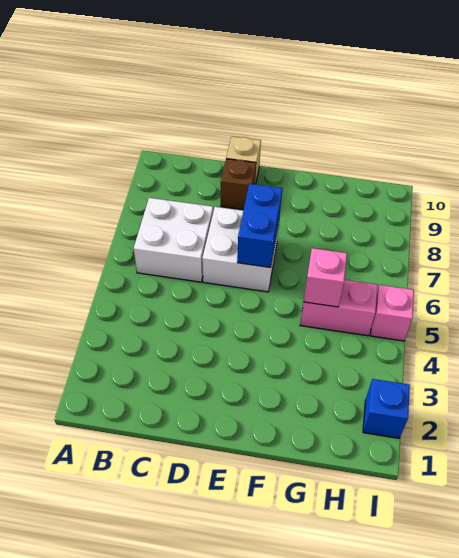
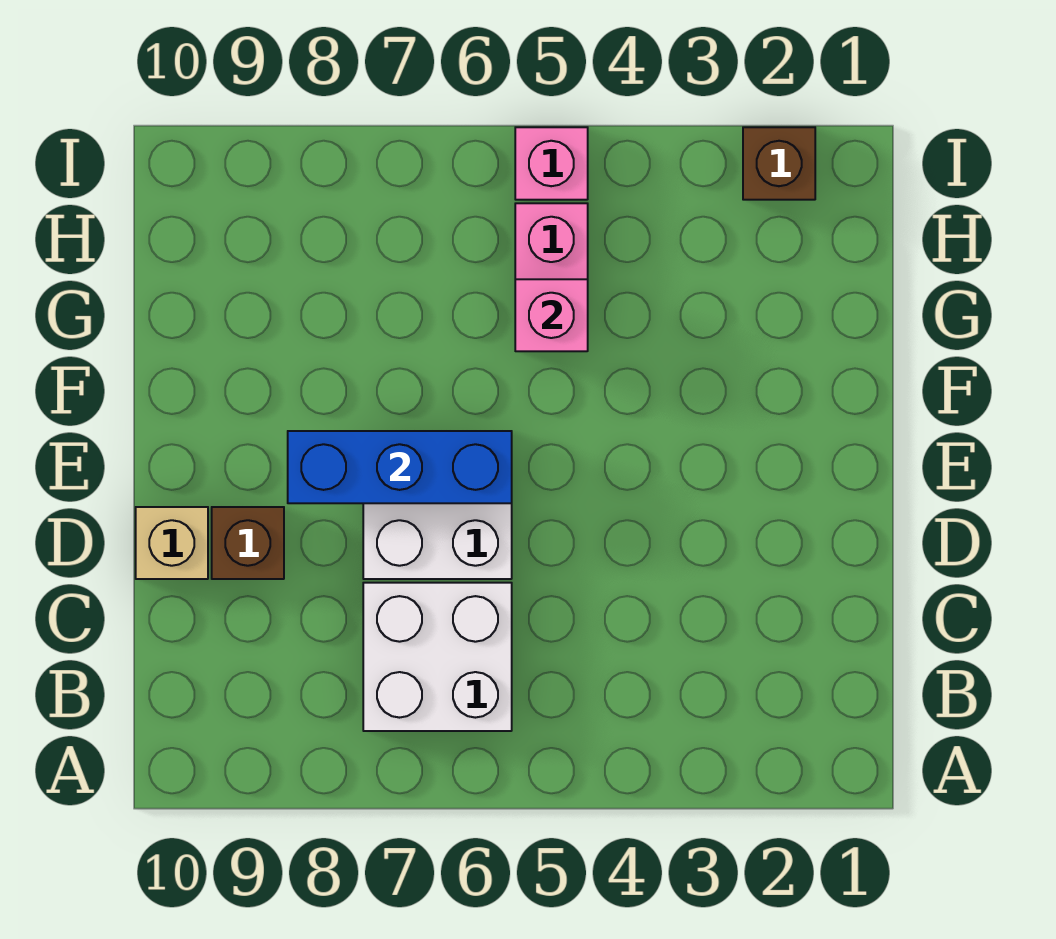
blue 1x2 brick [237,184,282,268] -> blue 1x3 brick [288,431,512,503]
blue 1x1 brick [363,379,410,438] -> brown 1x1 brick [743,127,815,200]

